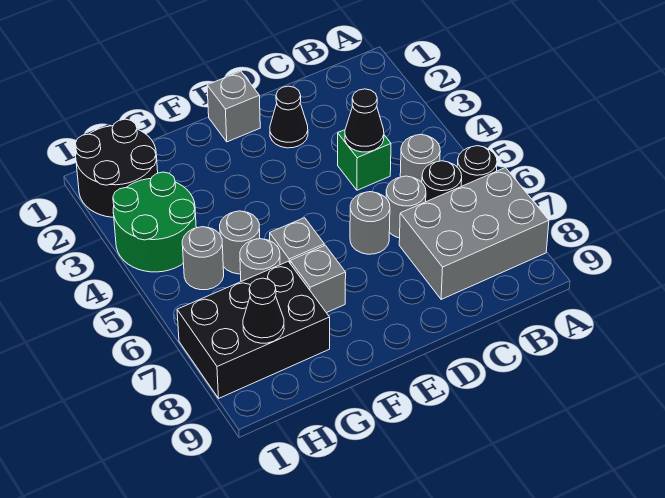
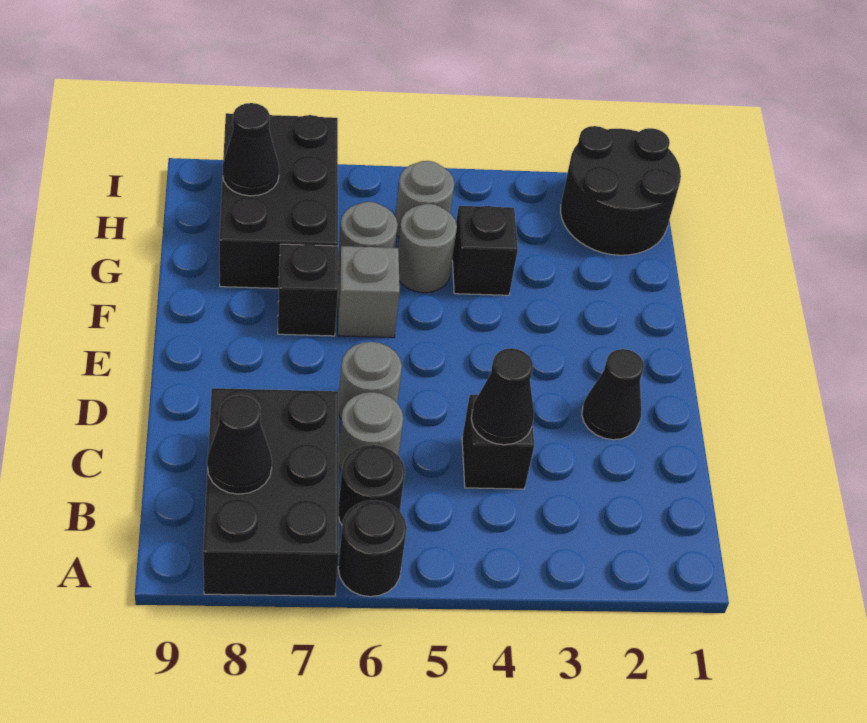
grey 2x3 brick [399,168,549,299] -> black 2x3 brick [203,388,339,596]
grey 1x1 round brick [400,134,440,182] -> none
none -> black 1x1 cone [207,395,272,494]
green 1x1 brick [338,130,391,190] -> black 1x1 brick [462,395,534,489]
grey 1x1 brick [207,71,260,142] -> none
grey 1x1 brick [290,245,346,313] -> black 1x1 brick [278,244,338,336]
none -> black 1x1 brick [452,206,518,295]
green 2x2 round brick [113,172,196,272] -> none

